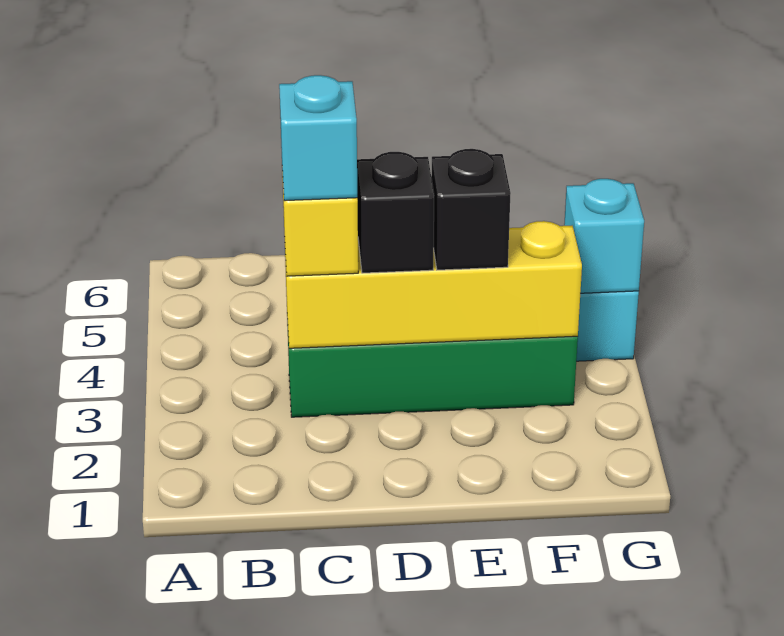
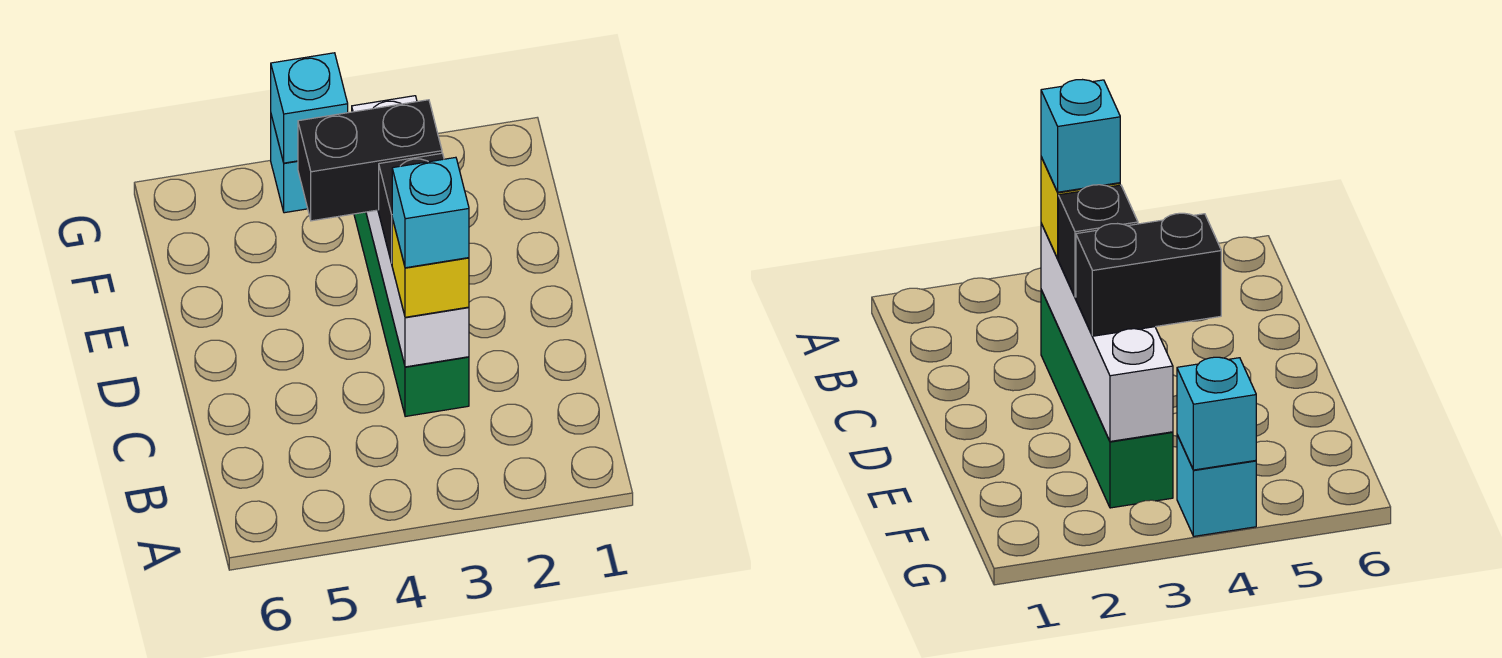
yellow 1x4 brick [285,221,582,348] -> white 1x4 brick [352,96,469,367]
black 1x1 brick [431,149,511,270] -> black 1x2 brick [298,100,442,221]

